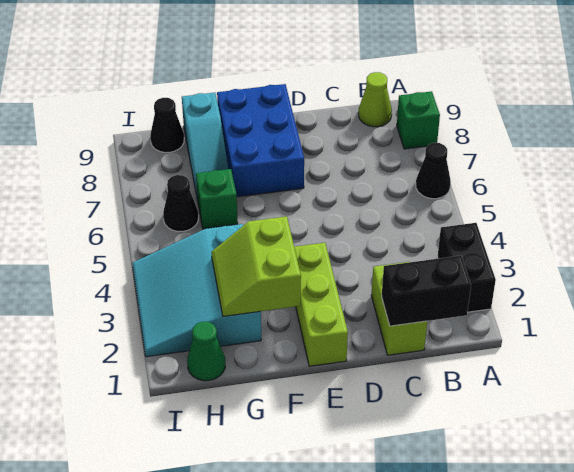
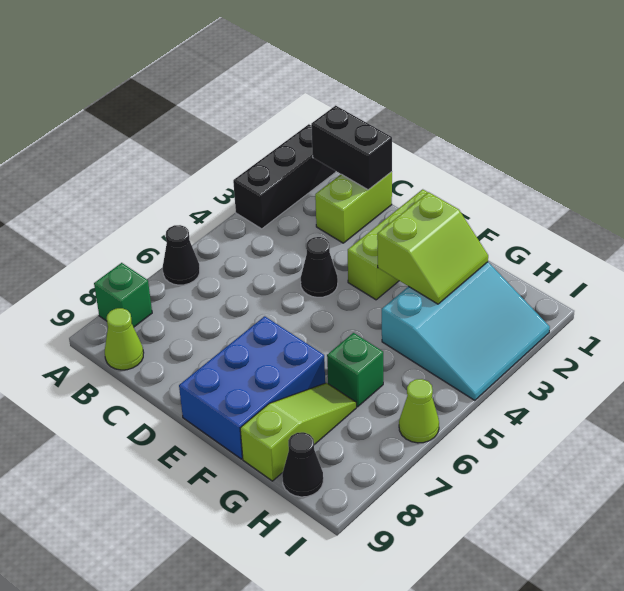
black 1x2 brick [438,223,496,312] -> black 1x3 brick [233,124,336,229]
cyan 1x3 slope [182,93,228,201] -> lime 1x3 slope [240,383,356,481]
green 1x1 cone [187,322,225,381] -> none
black 1x1 cone [163,175,198,232] -> black 1x1 cone moved to [301,237,338,297]
none -> lime 1x1 cone [399,379,439,443]

